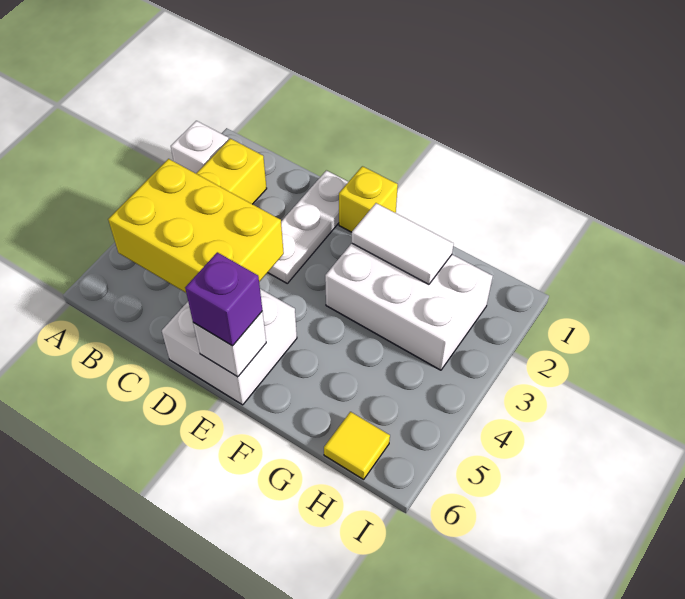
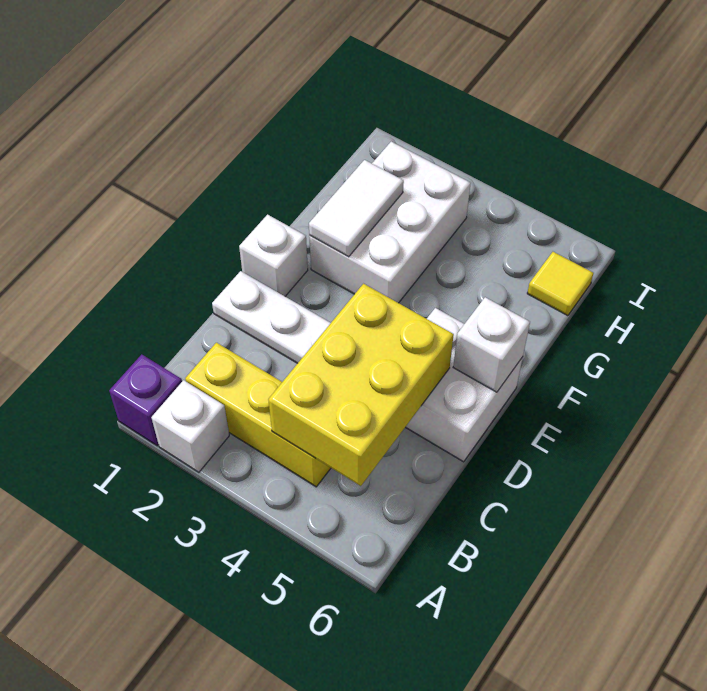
yellow 1x1 brick [339,166,398,232] -> white 1x1 brick [239,215,308,296]
purple 1x1 brick [185,252,262,346] -> purple 1x1 brick moved to [109,354,182,446]

